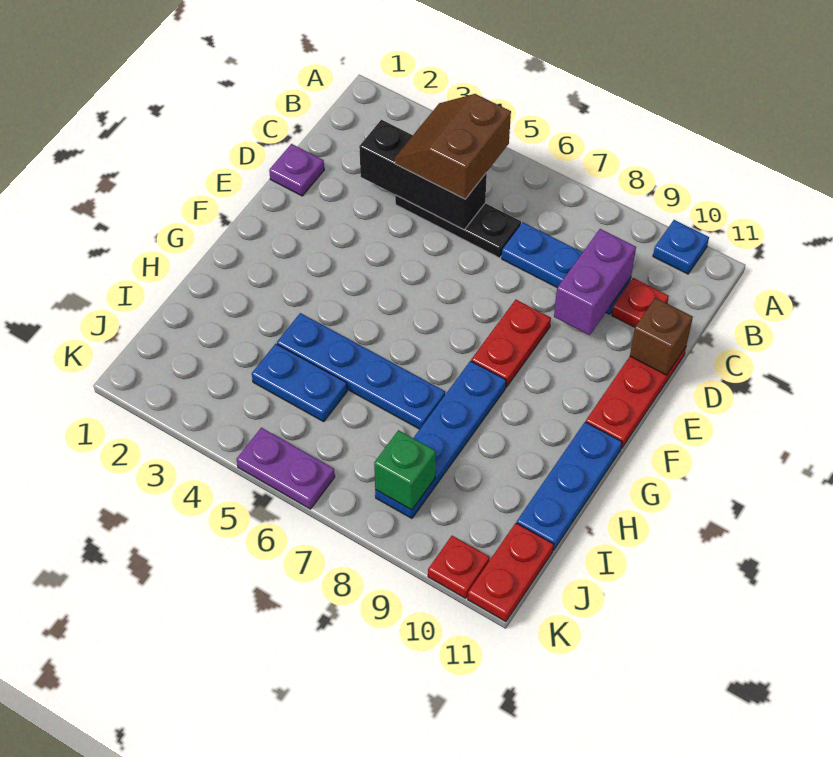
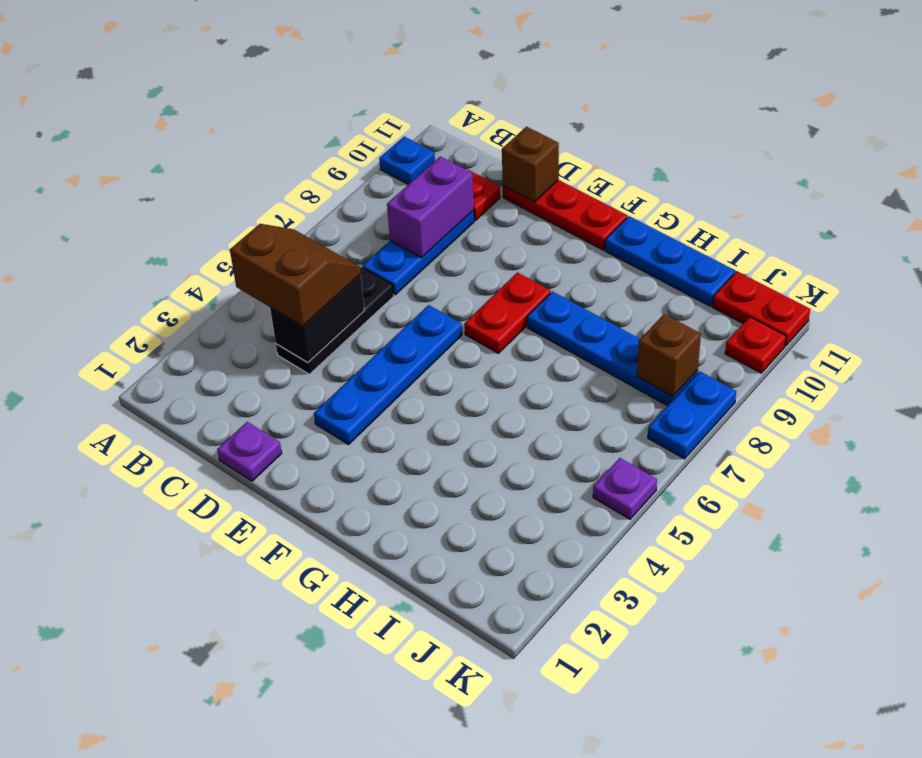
brown 2x2 slope [395,94,511,199] -> brown 2x2 slope turned to [230,224,361,326]
black 1x3 brick [359,120,487,230] -> black 1x2 brick [270,274,365,363]
purple 1x2 brick [554,229,636,335] -> purple 1x2 brick turned to [387,156,474,257]
red 1x2 plate [471,300,551,387] -> red 1x2 plate turned to [465,273,551,353]
blue 1x4 plate [277,313,445,429] -> blue 1x4 plate moved to [314,305,462,444]
blue 1x2 plate [252,344,347,422] -> blue 1x2 plate moved to [648,371,736,459]
green 1x1 brick [374,430,436,510] -> brown 1x1 brick [637,314,701,396]
purple 1x2 plate [237,428,335,509] -> purple 1x1 plate [593,458,657,519]

